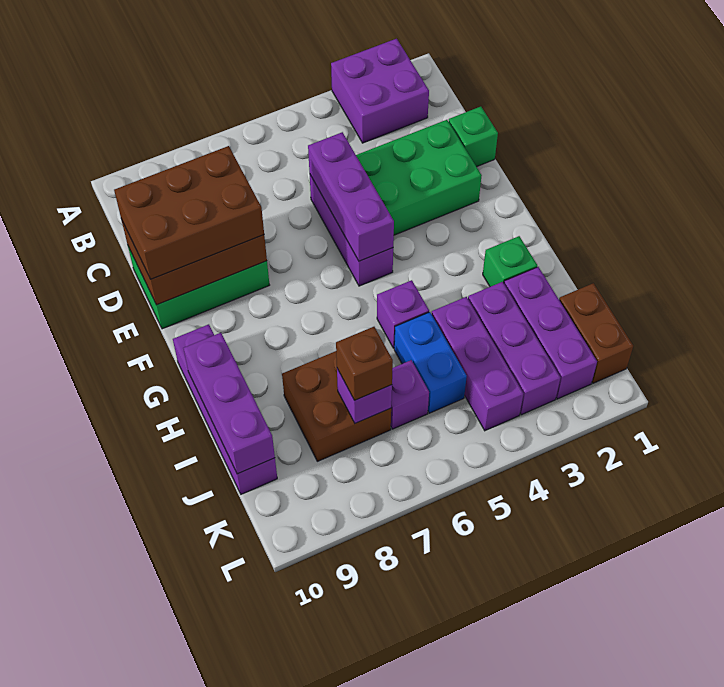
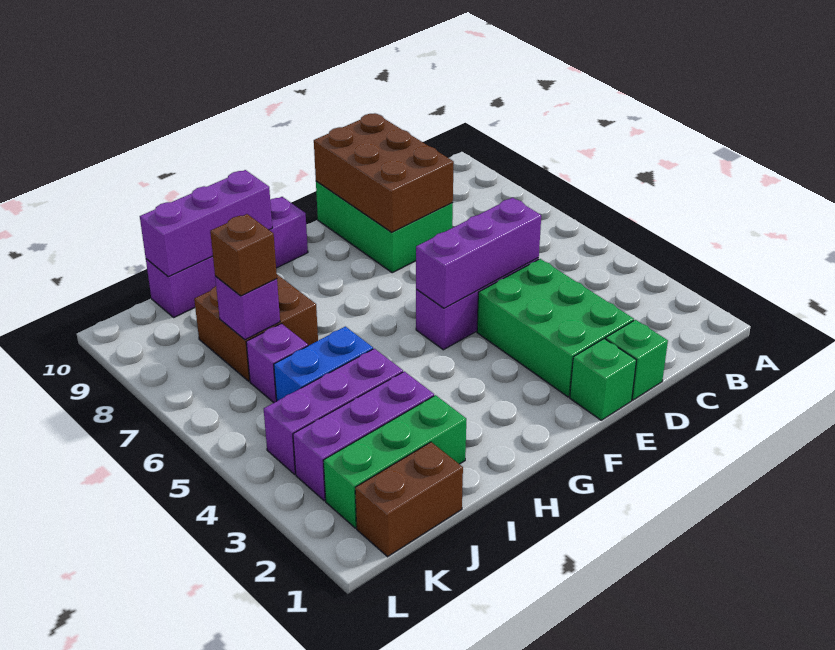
purple 2x2 brick [331,39,429,143] -> none
brown 2x3 brick [114,146,264,279] -> none
green 1x1 brick [483,236,537,287] -> green 1x1 brick moved to [570,339,636,420]
purple 1x1 brick [377,280,429,348] -> none
purple 1x3 brick [504,267,597,399] -> green 1x3 brick [323,395,466,528]

